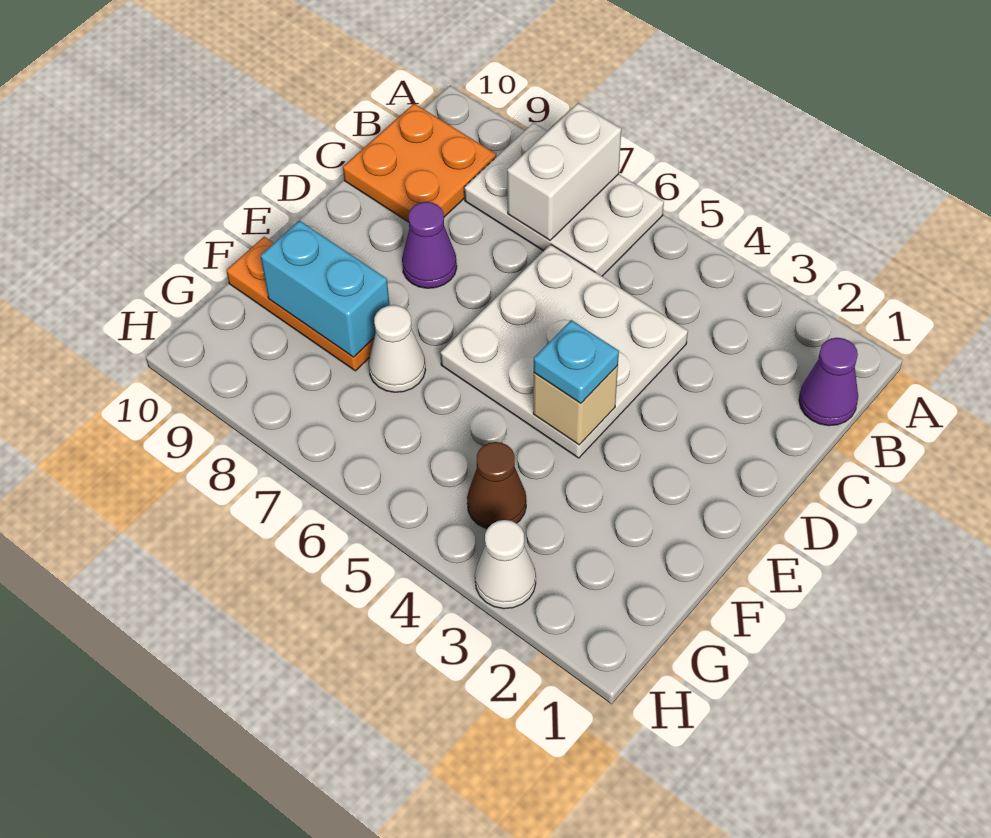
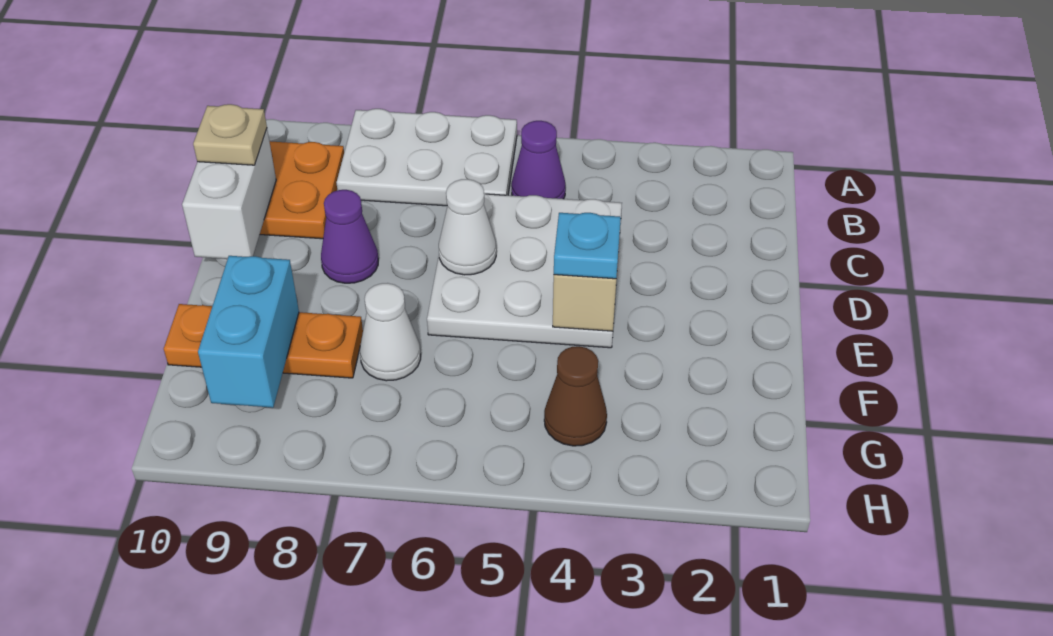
white 1x2 brick [507,103,621,240] -> white 1x2 brick moved to [182,129,276,259]
purple 1x1 cone [799,338,858,426] -> purple 1x1 cone moved to [511,121,566,199]
none -> tan 1x1 plate [193,104,267,165]
cyan 1x2 brick [261,221,390,357] -> cyan 1x2 brick turned to [198,256,299,408]
white 1x1 cone [475,520,536,609] -> white 1x1 cone moved to [439,179,496,275]

